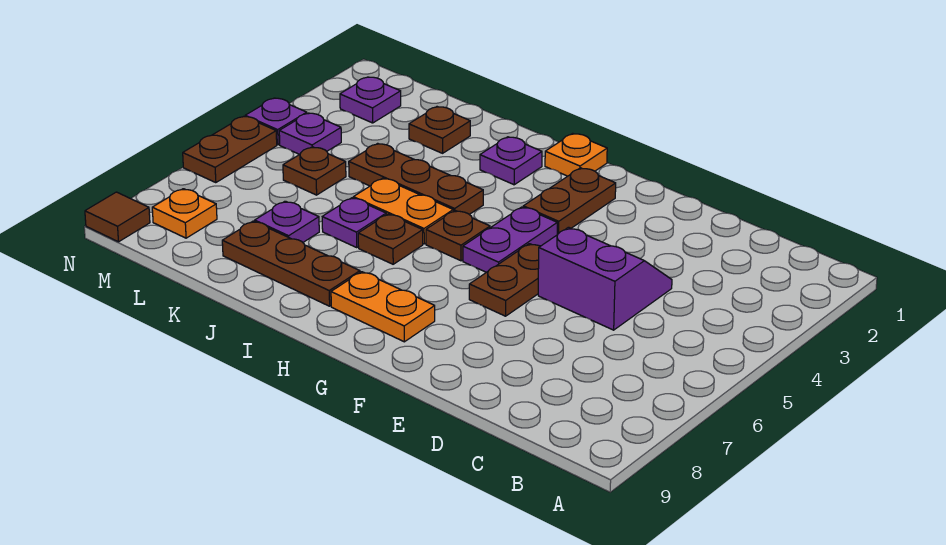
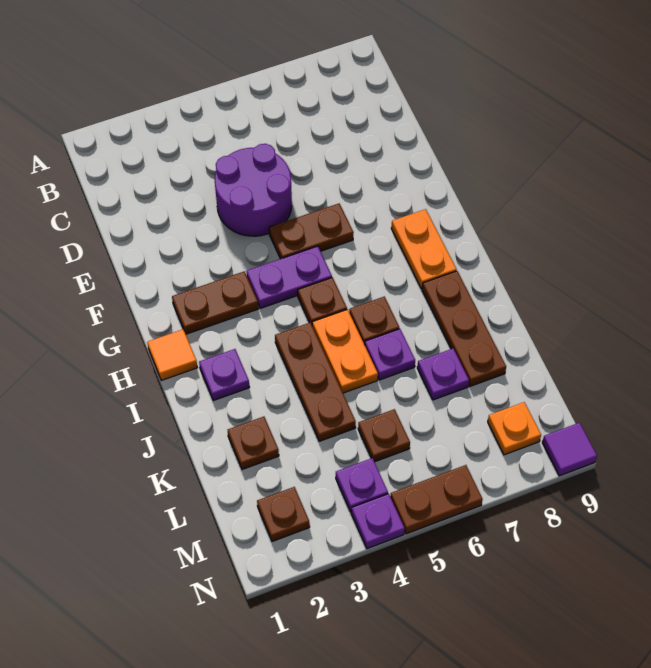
purple 2x2 slope [538,227,672,330] -> purple 2x2 round brick [215,144,292,236]
orange 1x1 plate [545,133,607,176] -> orange 1x1 tile [147,329,197,380]
purple 1x1 plate [340,77,401,123] -> brown 1x1 plate [257,487,310,541]
brown 1x1 tile [85,192,150,242] -> purple 1x1 tile [542,423,597,476]

